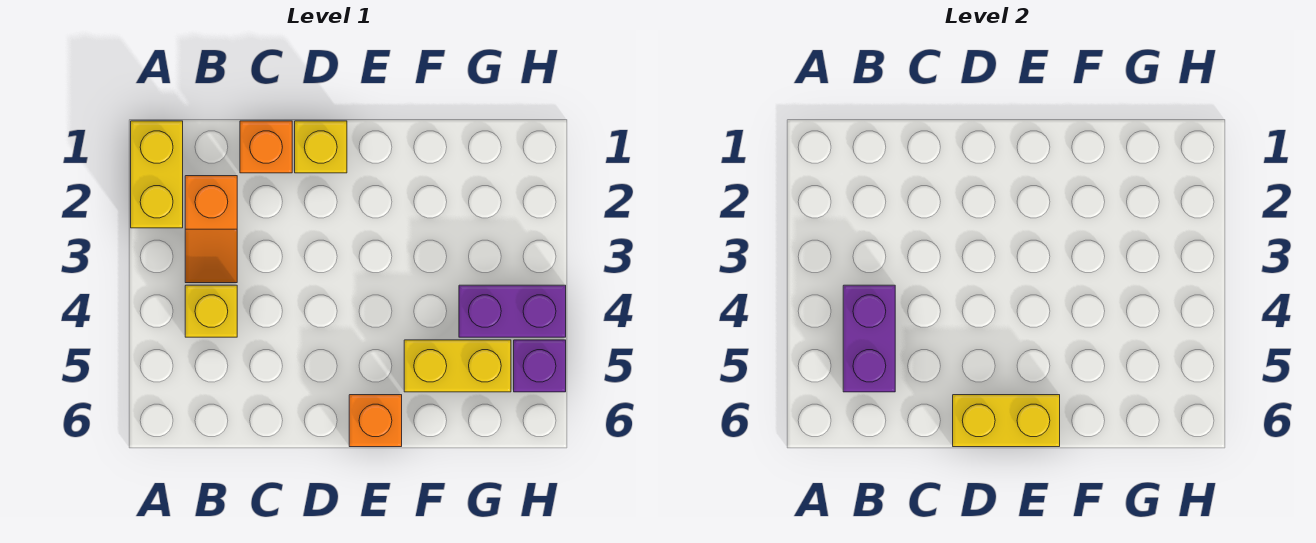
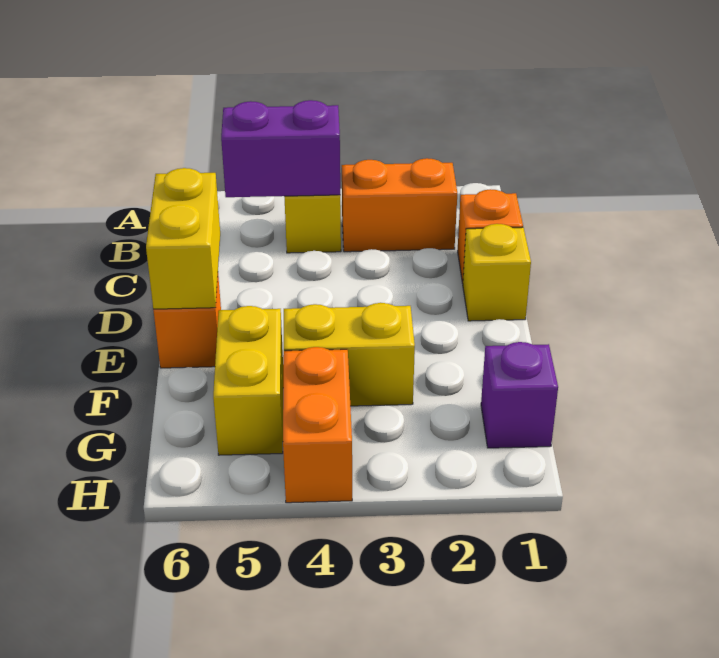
yellow 1x2 brick [131,121,183,228] -> yellow 1x2 brick moved to [284,303,415,406]
orange 1x2 slope [185,176,237,283] -> orange 1x2 brick [342,158,457,252]
purple 1x2 brick [459,285,566,337] -> orange 1x2 brick [283,347,352,503]
purple 1x1 brick [514,340,566,392] -> purple 1x1 brick moved to [481,342,558,448]

